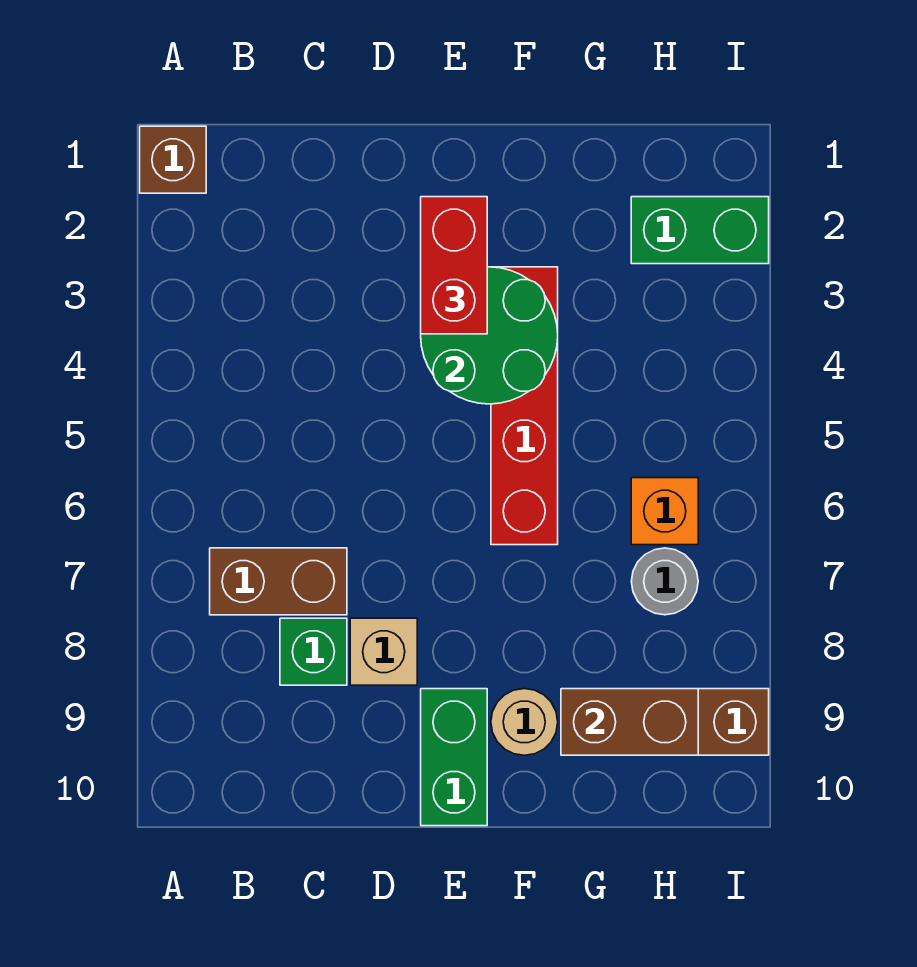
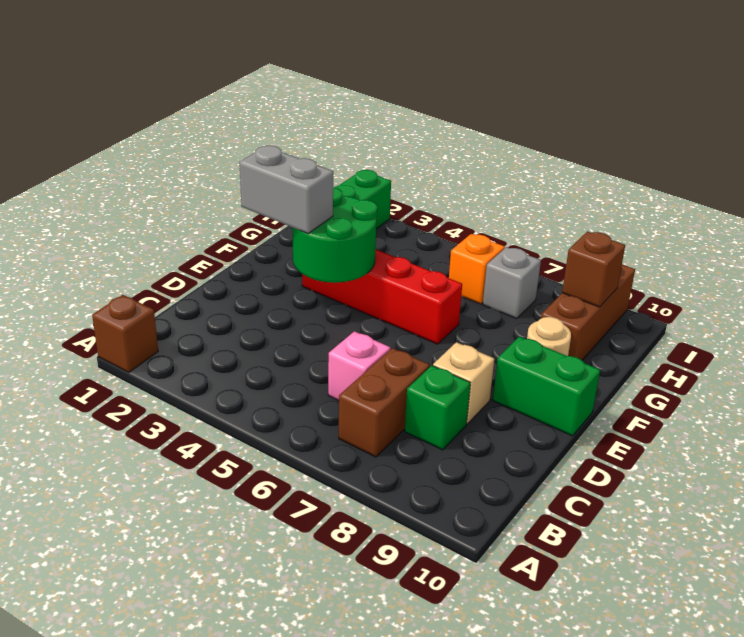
none -> pink 1x1 brick [328,331,390,400]
red 1x2 brick [421,197,487,334] -> grey 1x2 brick [239,146,333,234]
brown 1x2 brick [561,689,698,755] -> brown 1x1 brick [562,232,625,307]
grey 1x1 round brick [631,548,698,615] -> grey 1x1 brick [483,247,541,318]

